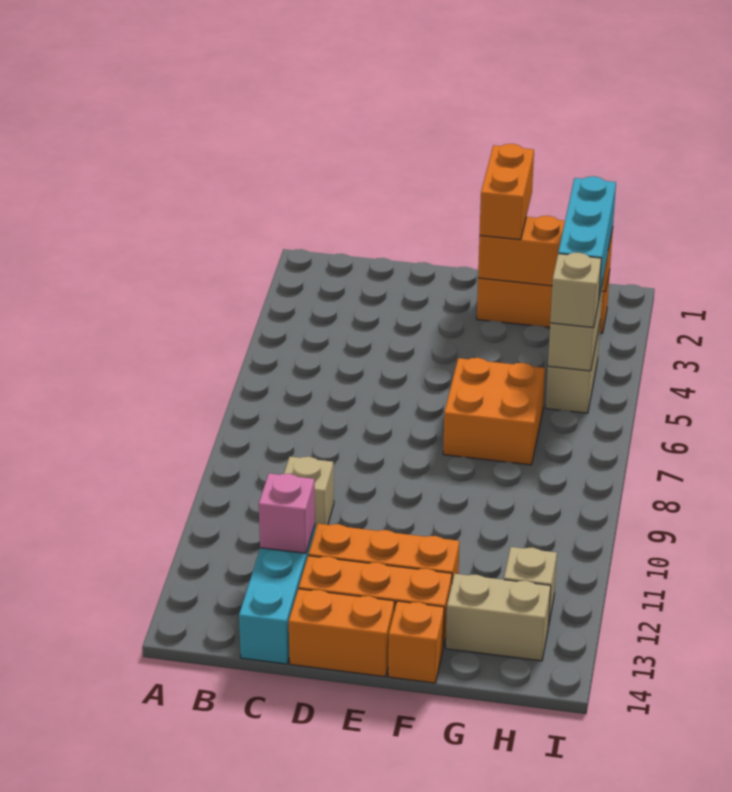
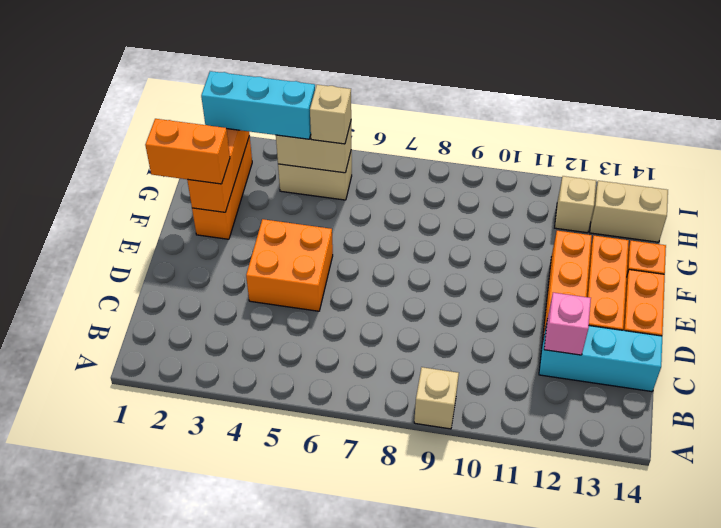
tan 1x1 brick [284,457,334,530] -> tan 1x1 brick moved to [414,367,459,429]
orange 2x2 brick [443,358,545,465] -> orange 2x2 brick moved to [246,219,333,311]
tan 1x2 brick [446,574,551,661] -> tan 1x2 brick turned to [590,181,668,242]

